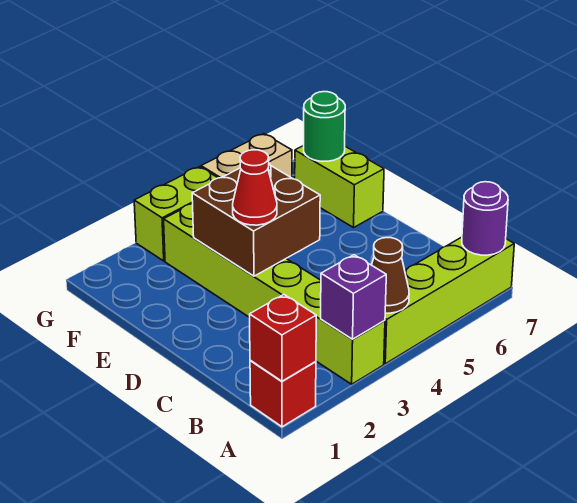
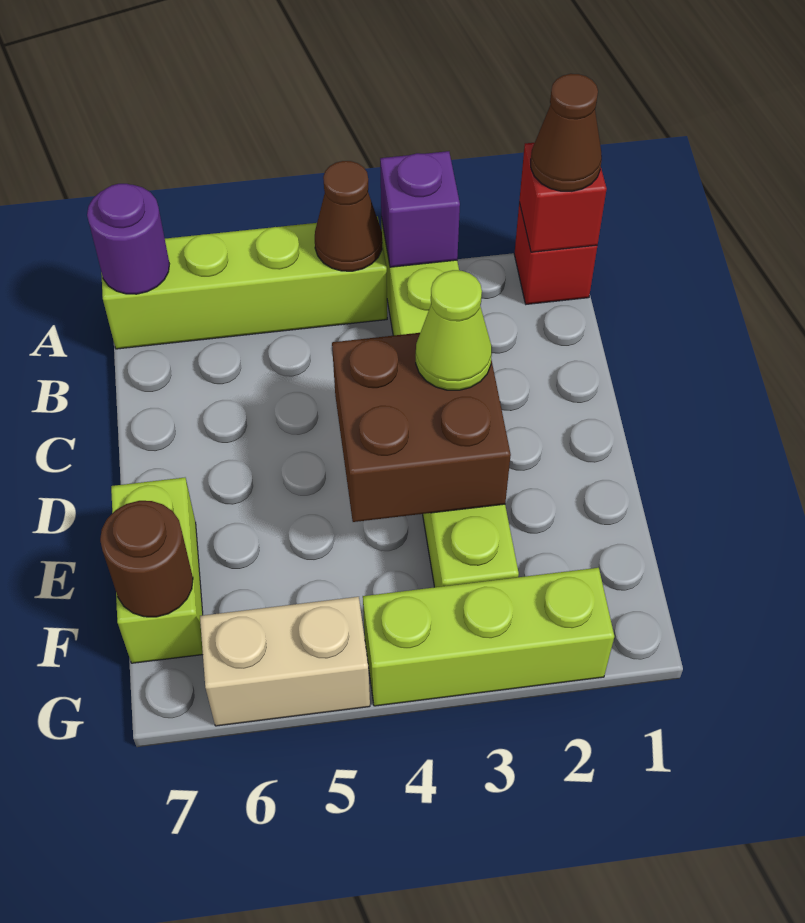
none -> brown 1x1 cone [531,74,602,191]
red 1x1 cone [233,150,277,225] -> lime 1x1 cone [416,270,492,390]
green 1x1 round brick [304,92,345,161] -> brown 1x1 round brick [100,501,193,617]
lime 1x2 brick [134,167,217,261] -> lime 1x3 brick [363,568,614,706]

